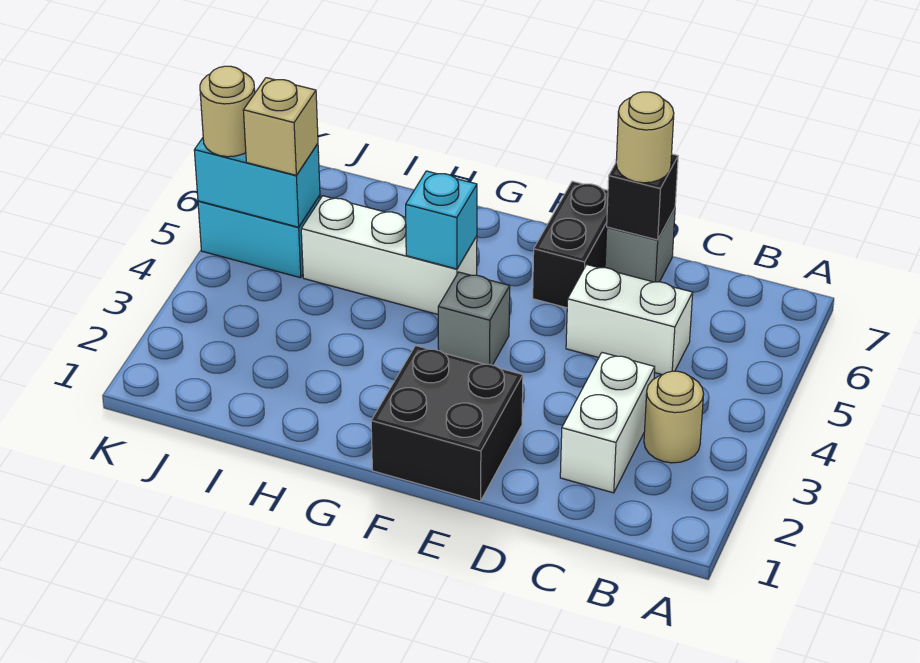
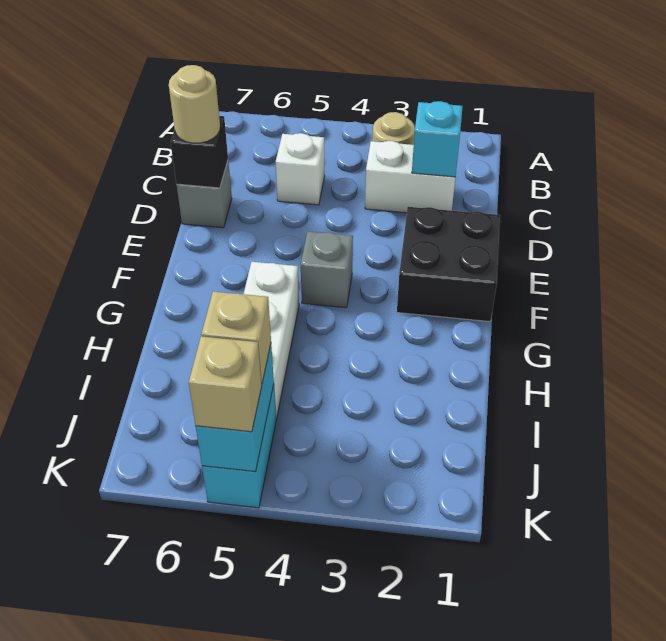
white 1x2 brick [566,265,693,375] -> white 1x1 brick [276,133,325,205]
black 1x2 brick [533,181,608,308] -> none
cyan 1x1 brick [406,171,477,269] -> cyan 1x1 brick moved to [412,101,463,177]
tan 1x1 round brick [200,66,255,157] -> tan 1x1 brick [189,336,262,432]

